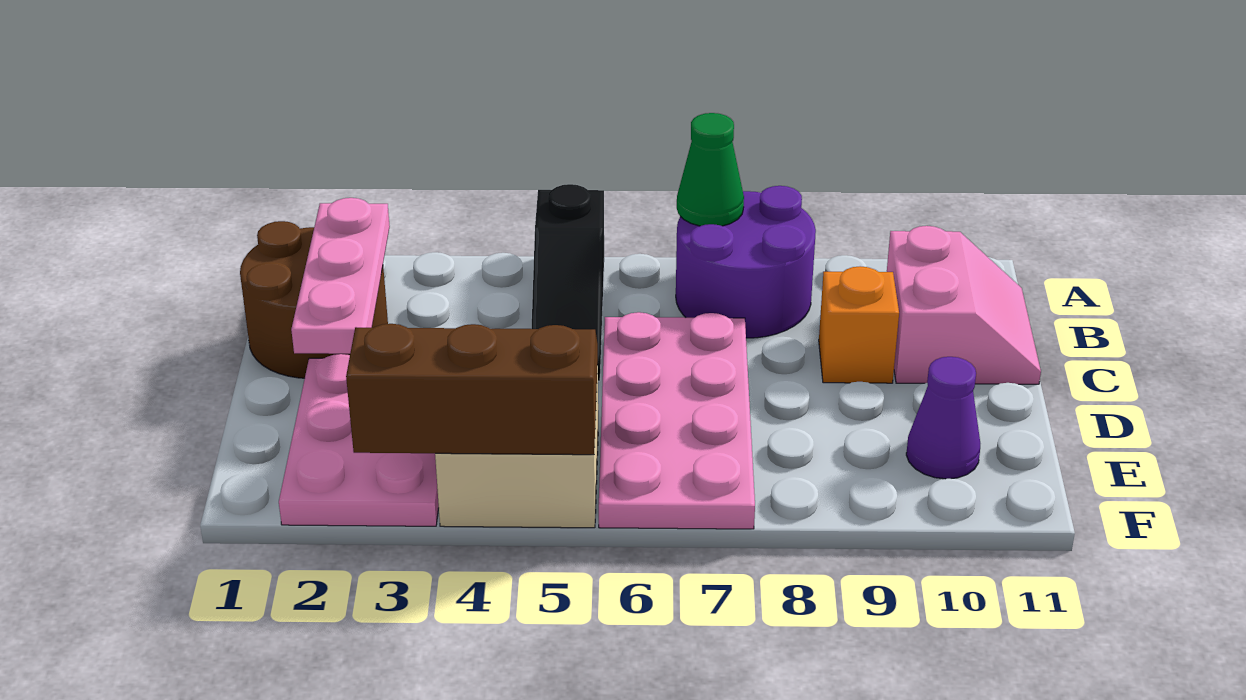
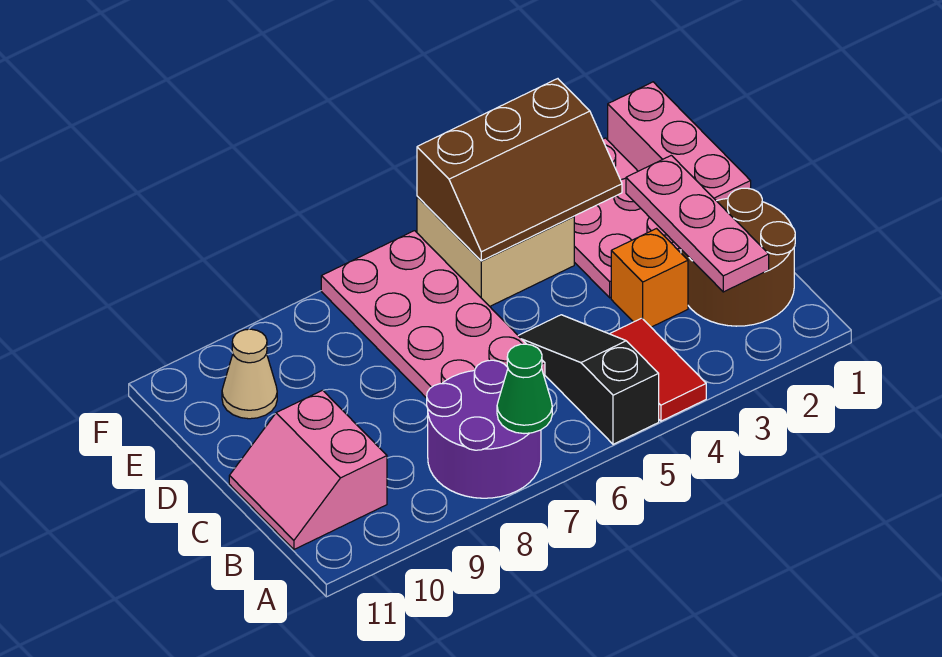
none -> red 1x2 tile [610,318,706,421]
orange 1x1 brick [819,266,899,383] -> orange 1x1 brick moved to [611,229,688,327]
none -> pink 1x3 brick [608,82,751,201]
purple 1x1 cone [906,357,980,479] -> tan 1x1 cone [222,329,277,419]

